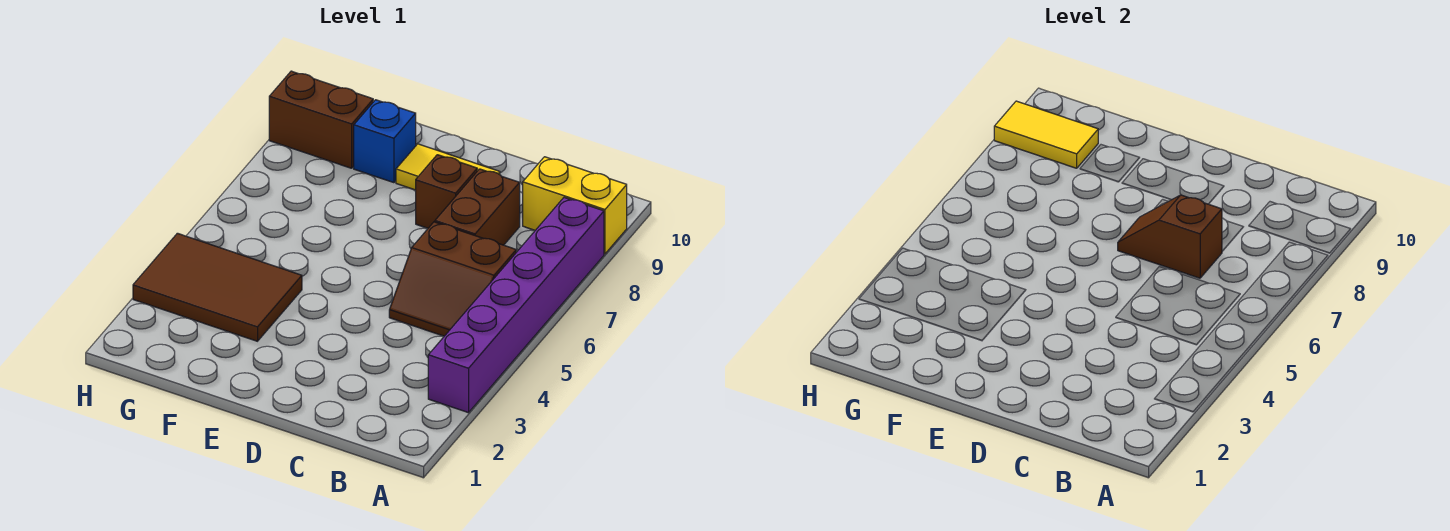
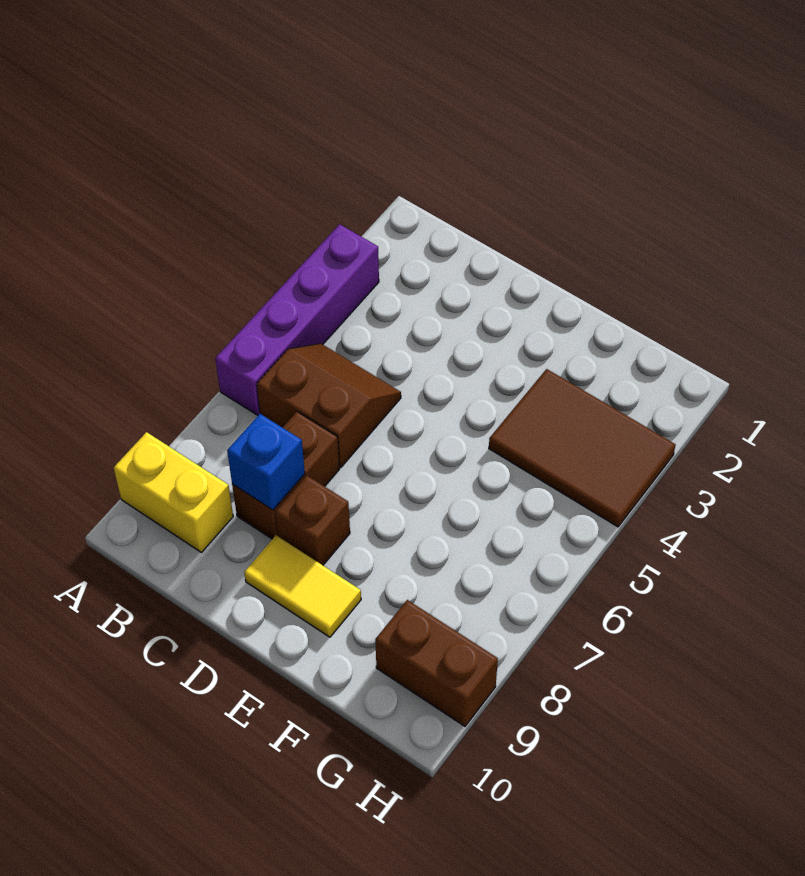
purple 1x6 brick [428,198,604,413] -> purple 1x4 brick [215,224,379,415]
brown 1x2 slope [1118,195,1222,278] -> none
blue 1x1 brick [354,100,416,183] -> blue 1x1 brick moved to [227,414,305,510]
yellow 1x2 tile [994,101,1098,168] -> none

